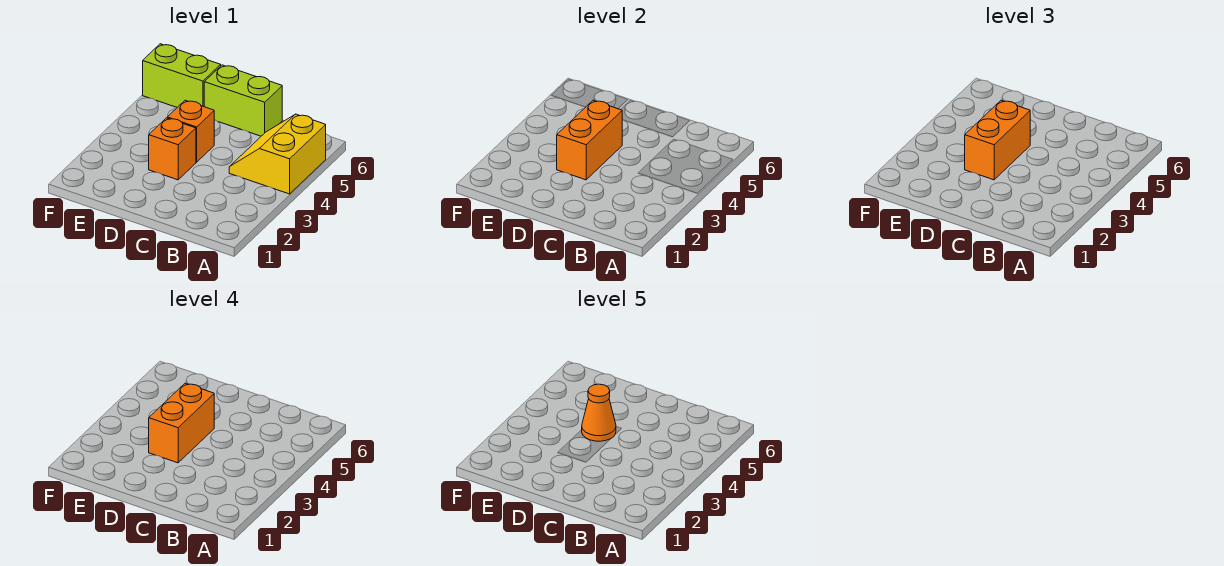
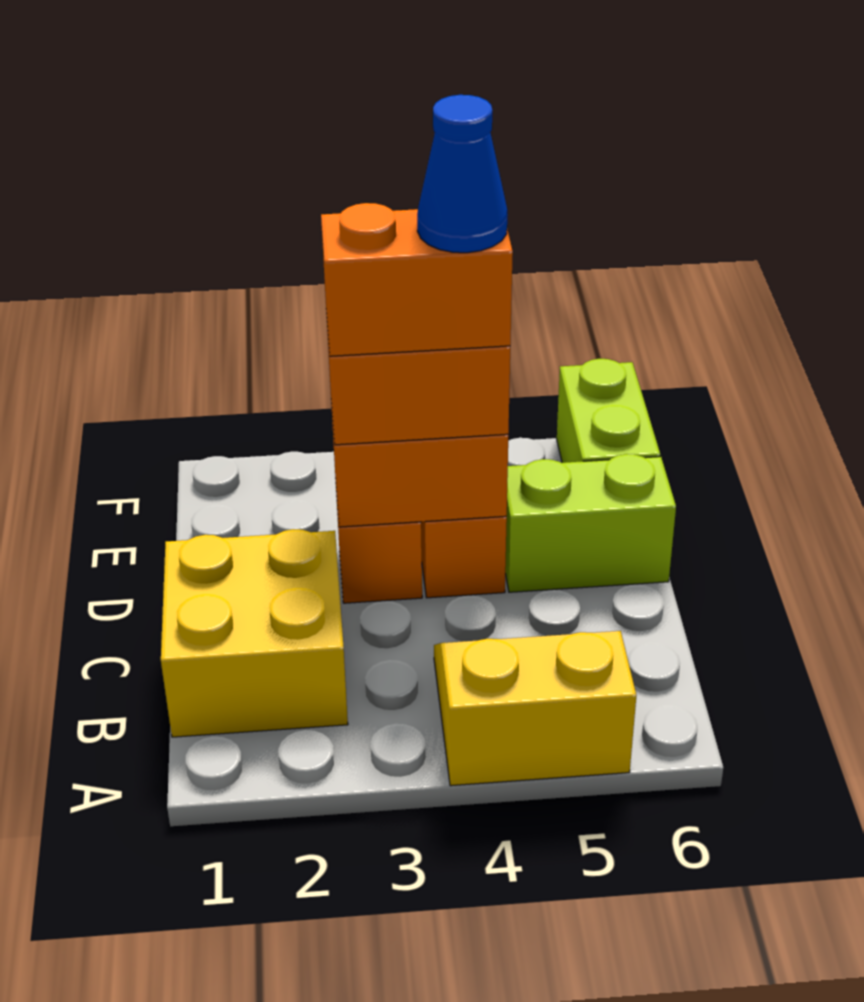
none -> yellow 2x2 brick [161,529,348,737]
lime 1x2 brick [204,65,282,136] -> lime 1x2 brick turned to [505,454,676,592]
orange 1x1 cone [582,384,616,441] -> blue 1x1 cone [417,95,507,253]

